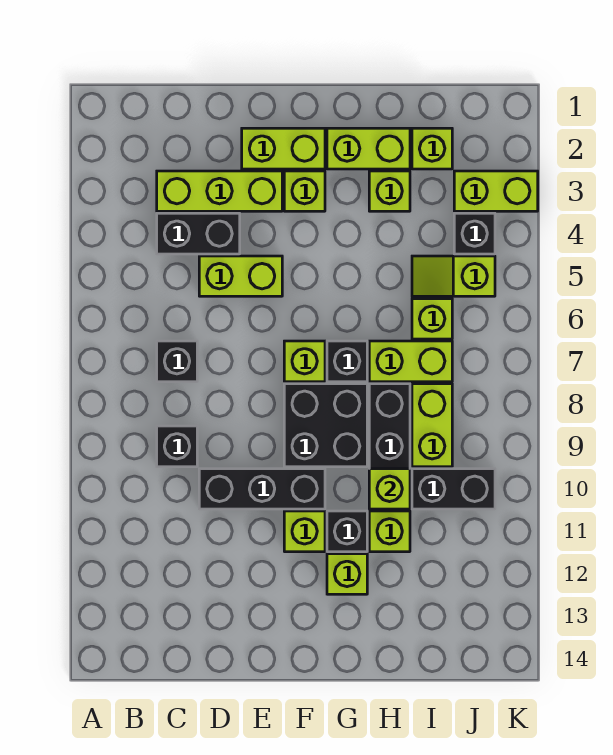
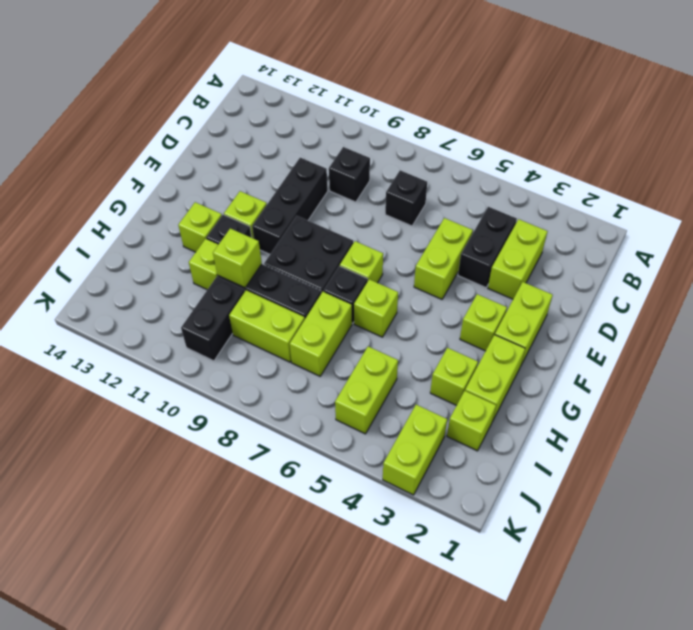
lime 1x3 brick [157,171,282,211] -> lime 1x2 brick [488,219,548,299]
lime 1x2 slope [412,256,495,296] -> lime 1x2 brick [335,346,398,434]
lime 1x1 brick [412,299,452,339] -> lime 1x1 brick moved to [354,279,398,337]
black 1x1 brick [454,213,495,254] -> none

